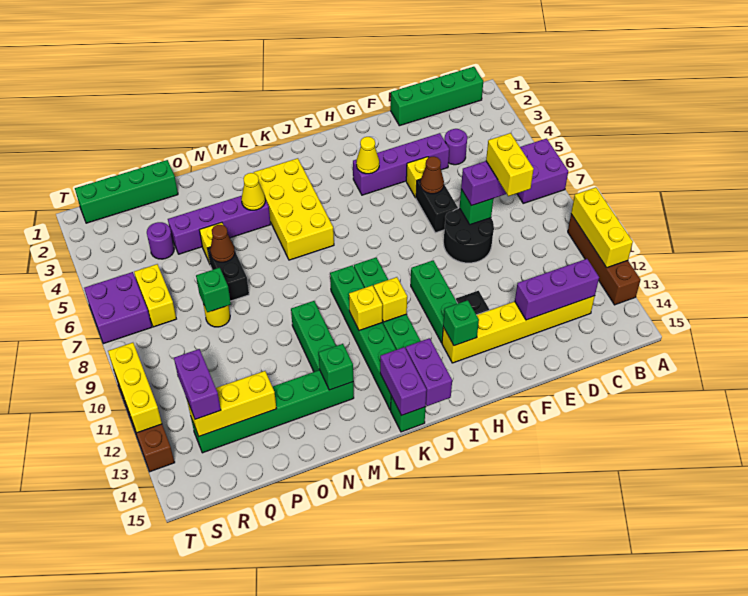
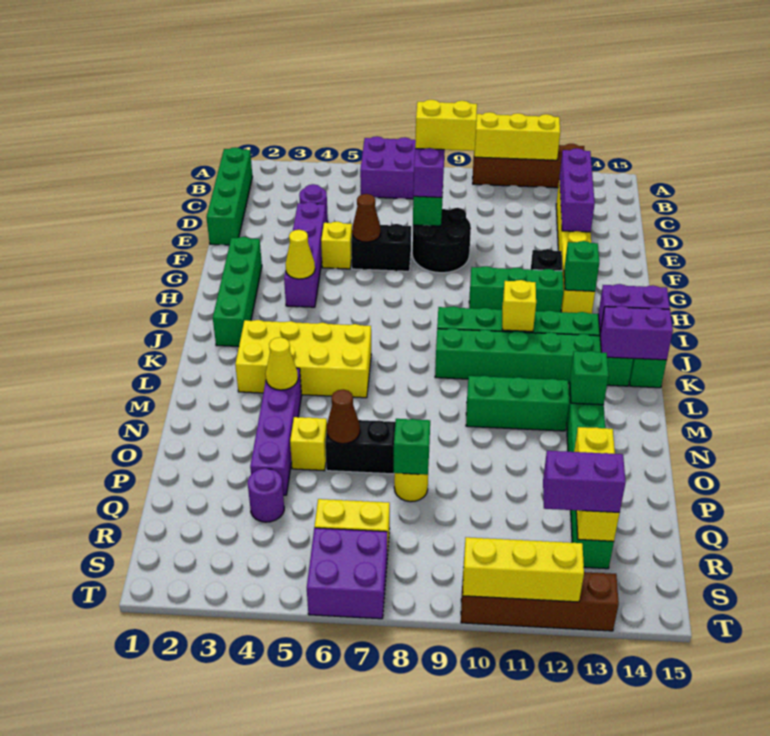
yellow 1x1 brick [349,285,383,331] -> none
green 1x4 brick [75,160,178,223] -> green 1x4 brick moved to [213,237,262,346]

